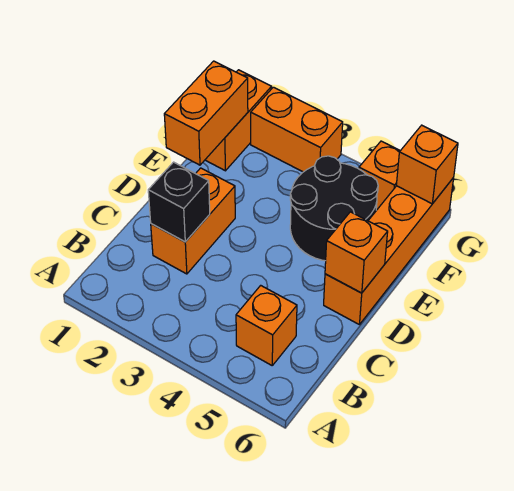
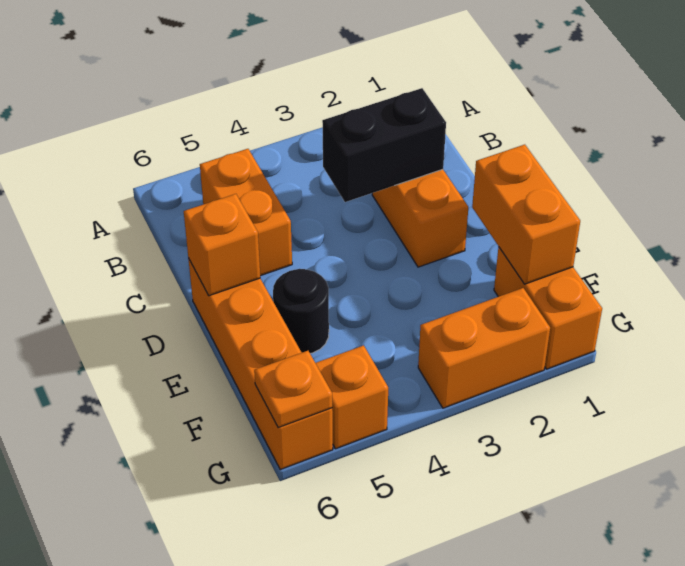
orange 1x1 brick [236,285,297,365] -> orange 1x2 brick [200,149,292,276]
black 1x1 brick [148,162,210,242] -> black 1x2 brick [322,88,446,202]
black 2x2 round brick [290,156,378,261] -> black 1x1 round brick [273,269,329,354]
orange 1x1 brick [396,125,458,204] -> orange 1x1 plate [254,351,332,428]

